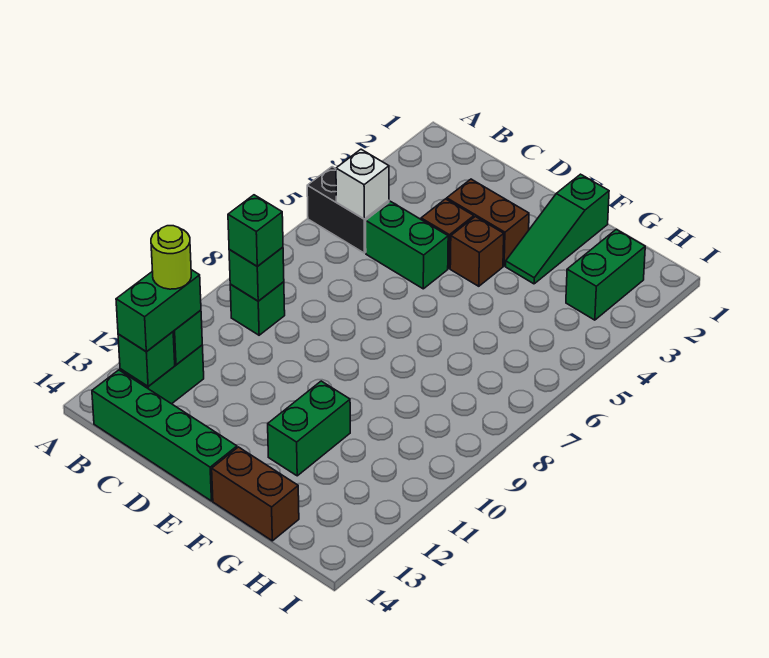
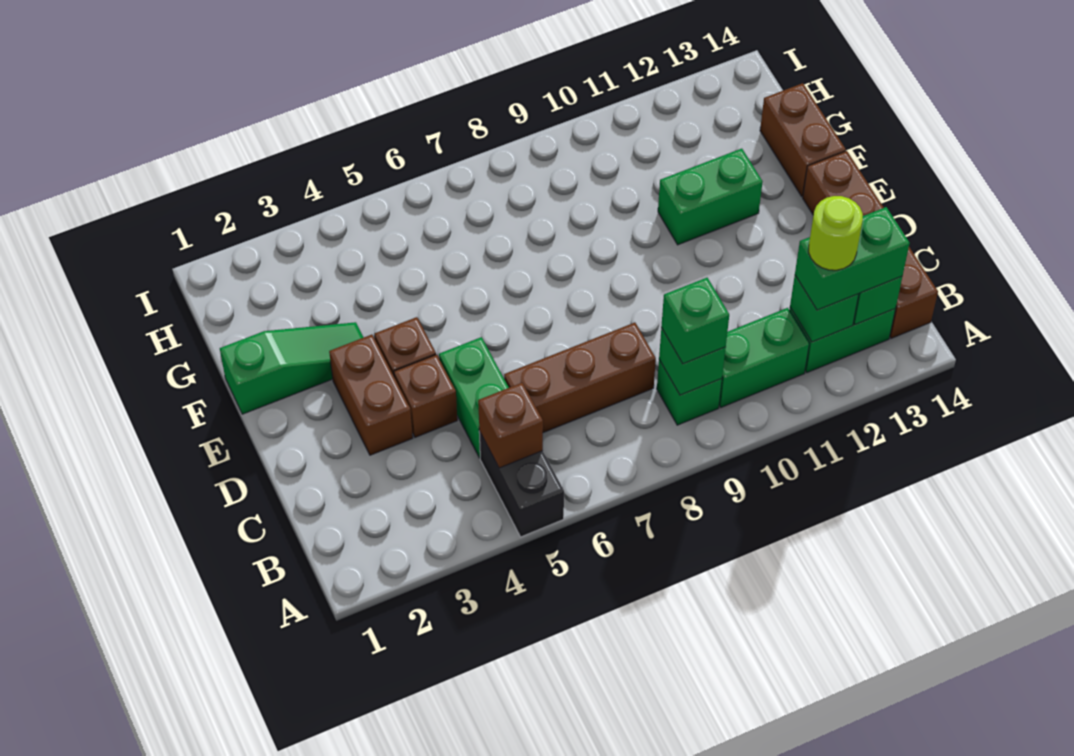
white 1x1 brick [336,149,389,219] -> brown 1x1 brick [478,383,543,468]
green 1x4 brick [92,370,237,501] -> brown 1x4 brick [803,151,938,338]
none -> brown 1x3 brick [504,323,656,433]
green 1x2 brick [566,229,645,320] -> green 1x2 brick moved to [719,308,809,407]

